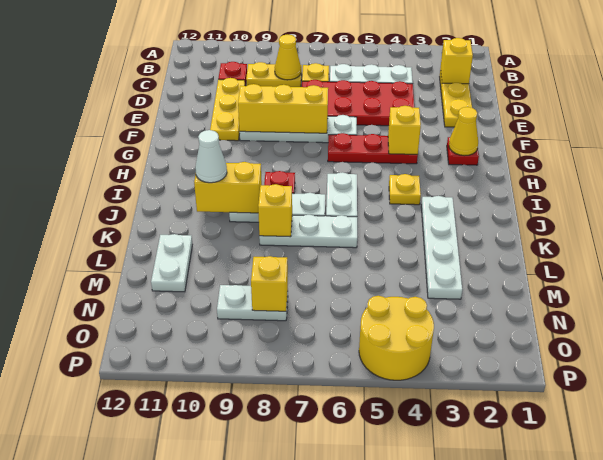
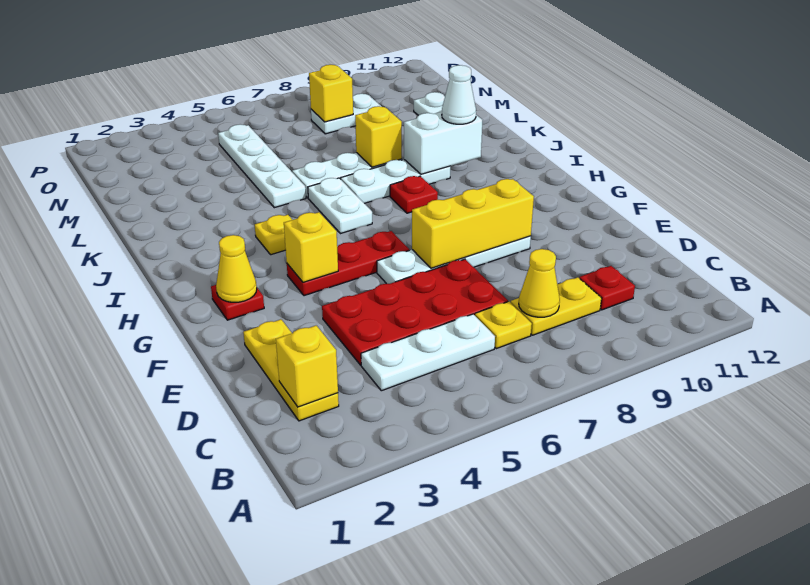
yellow 1x3 plate [210,78,245,141] -> none
white 1x4 plate [421,196,462,299] -> white 1x4 plate moved to [218,124,306,208]
yellow 1x2 brick [194,162,262,213] -> white 1x2 brick [404,112,482,174]
yellow 2x2 round brick [359,296,434,380] -> none

